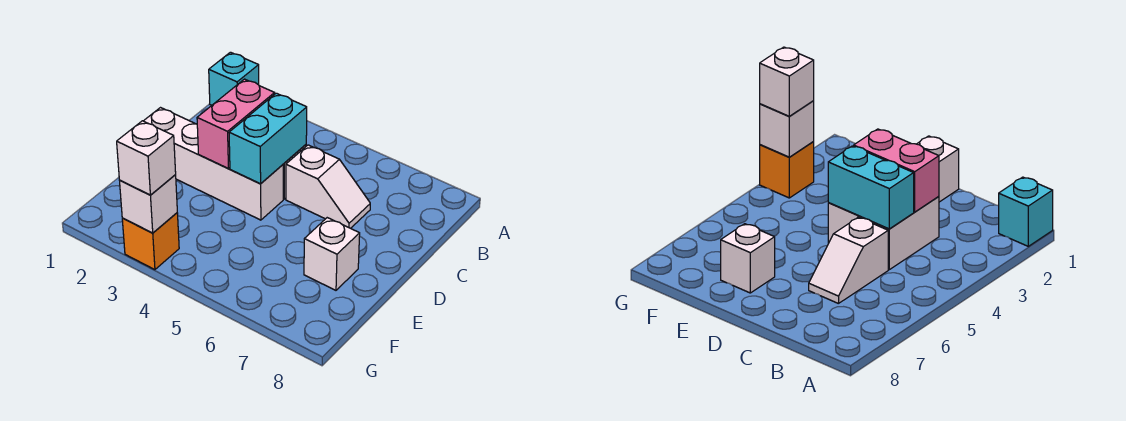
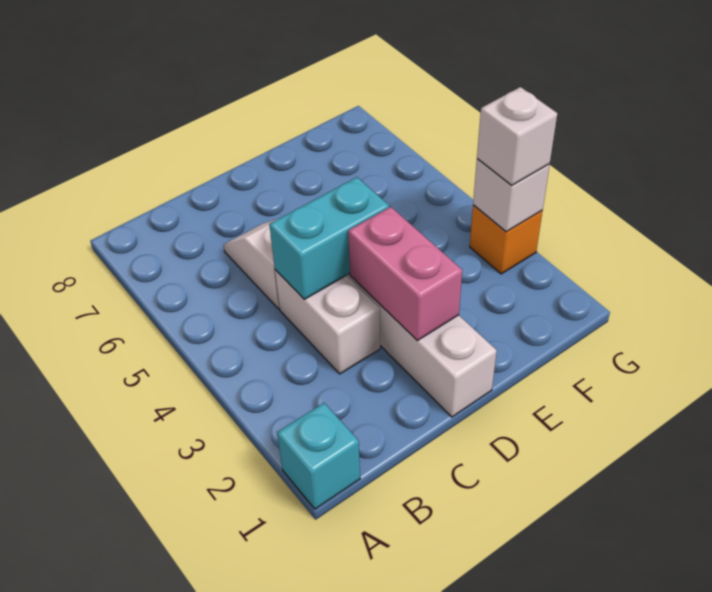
pink 1x2 brick [197,79,275,168] -> pink 1x2 brick turned to [348,207,462,341]
white 1x1 brick [304,218,360,290] -> none

